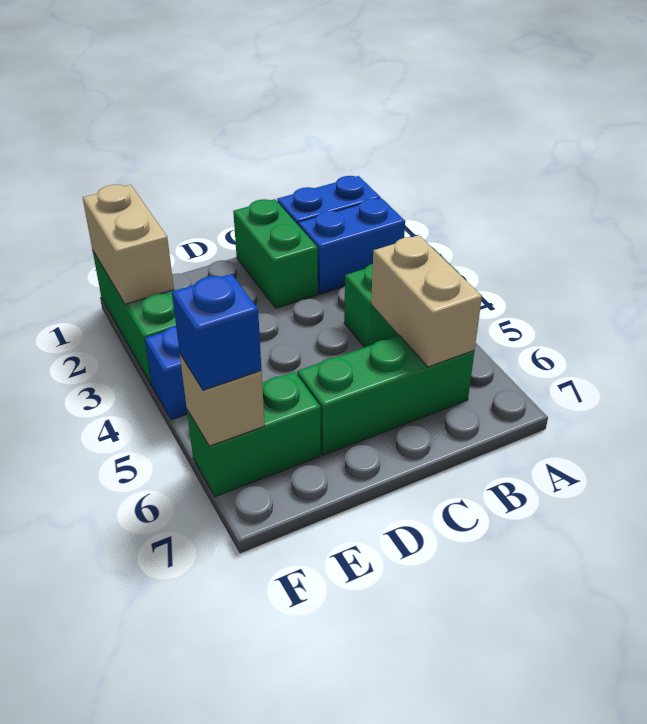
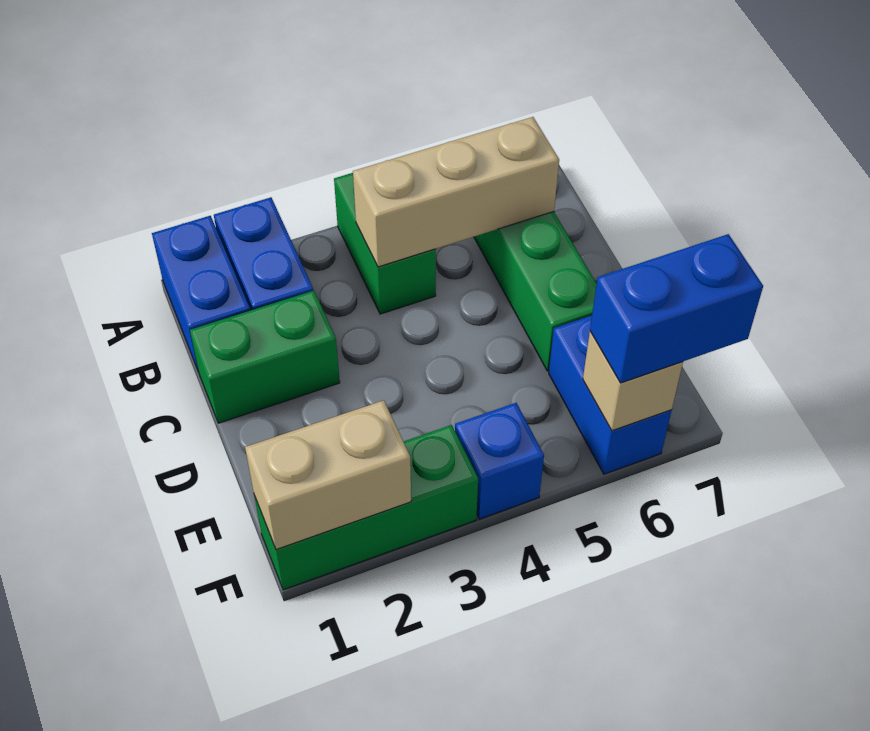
tan 1x2 brick [371,236,482,367] -> tan 1x3 brick [353,117,559,267]
green 1x2 brick [187,372,321,497] -> blue 1x2 brick [549,315,672,474]
blue 1x1 brick [172,274,262,390] -> blue 1x2 brick [590,234,763,383]

